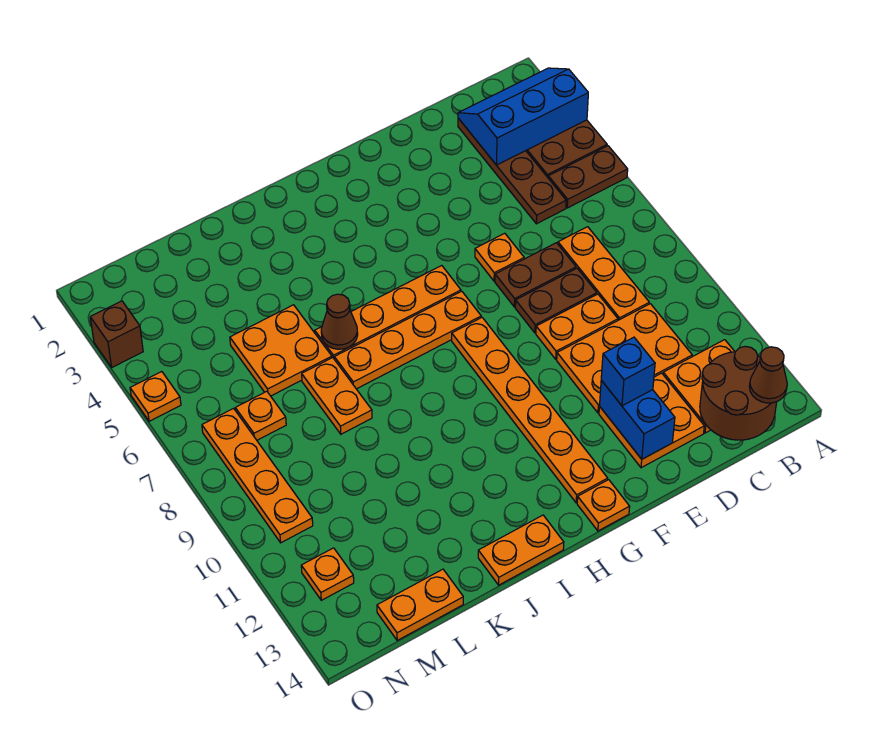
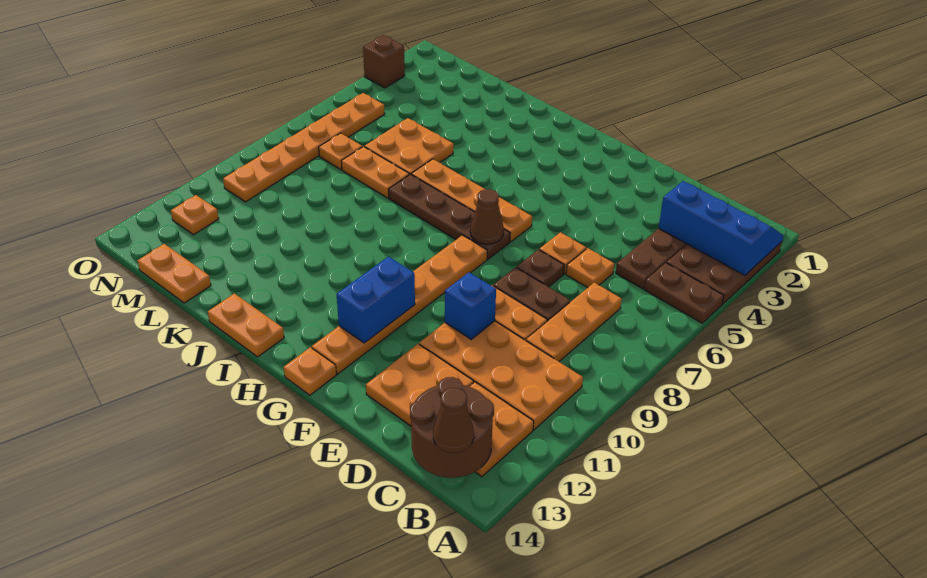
orange 2x3 plate [557,304,692,413] -> orange 2x4 plate [419,321,583,430]
brown 1x2 plate [495,243,576,307] -> brown 1x1 plate [517,250,565,287]
blue 1x2 brick [600,381,675,459] -> blue 1x2 brick moved to [337,257,415,343]
blue 1x1 brick [601,337,655,406] -> blue 1x1 brick moved to [445,272,496,339]
orange 1x4 plate [334,291,481,389] -> brown 1x4 plate [388,174,510,259]
brown 1x1 cone [321,294,358,349] -> brown 1x1 cone moved to [470,189,504,244]
orange 1x2 plate [302,358,372,434] -> orange 1x2 plate turned to [341,147,409,198]
orange 1x4 plate [202,408,313,543] -> orange 1x6 plate [223,93,385,202]
orange 1x1 plate [130,372,181,421] -> orange 1x1 plate moved to [566,248,614,288]

